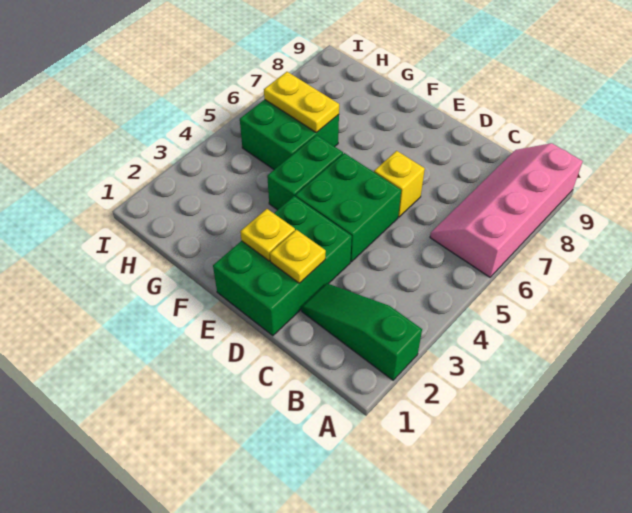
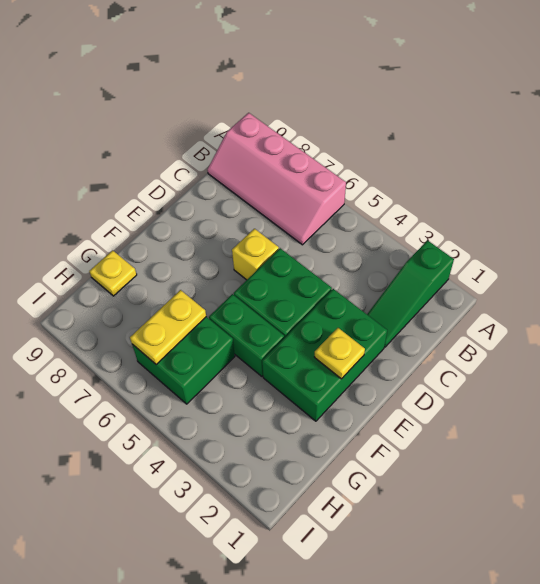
green 2x3 brick [213,196,352,336] -> green 2x3 brick turned to [262,289,387,421]
yellow 1x1 plate [270,230,326,283] -> yellow 1x1 plate moved to [89,250,137,296]

